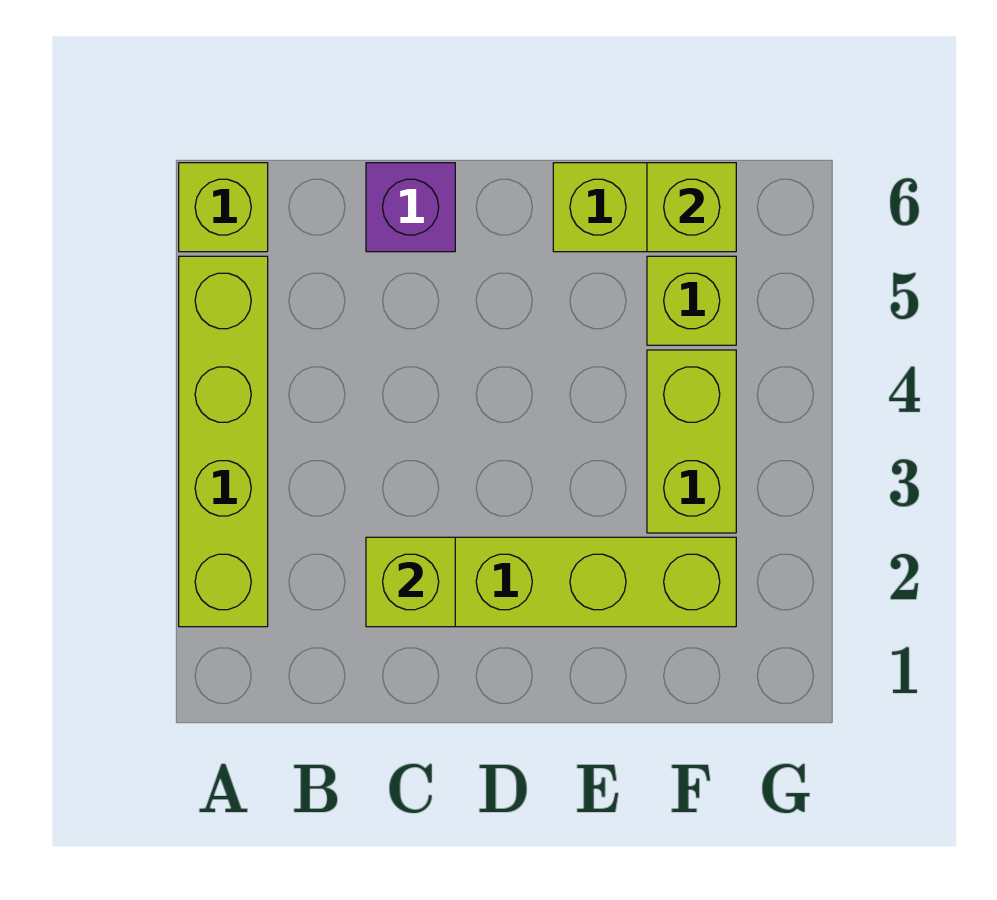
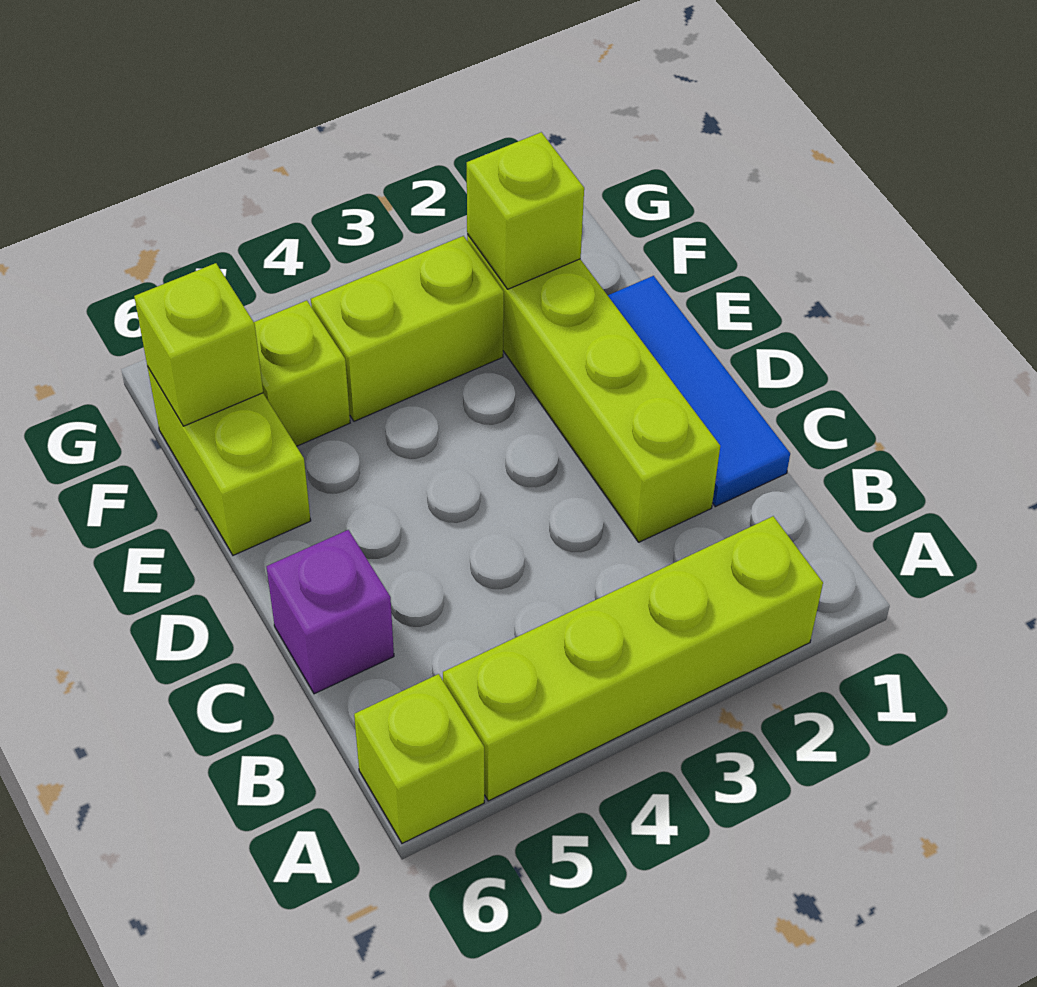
none -> blue 1x3 tile [608,276,790,507]
lime 1x1 brick [366,537,455,627] -> lime 1x1 brick moved to [467,132,584,289]

